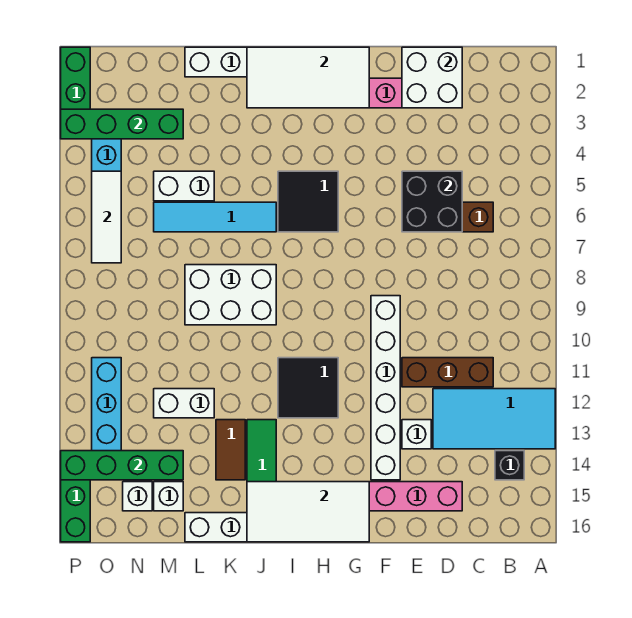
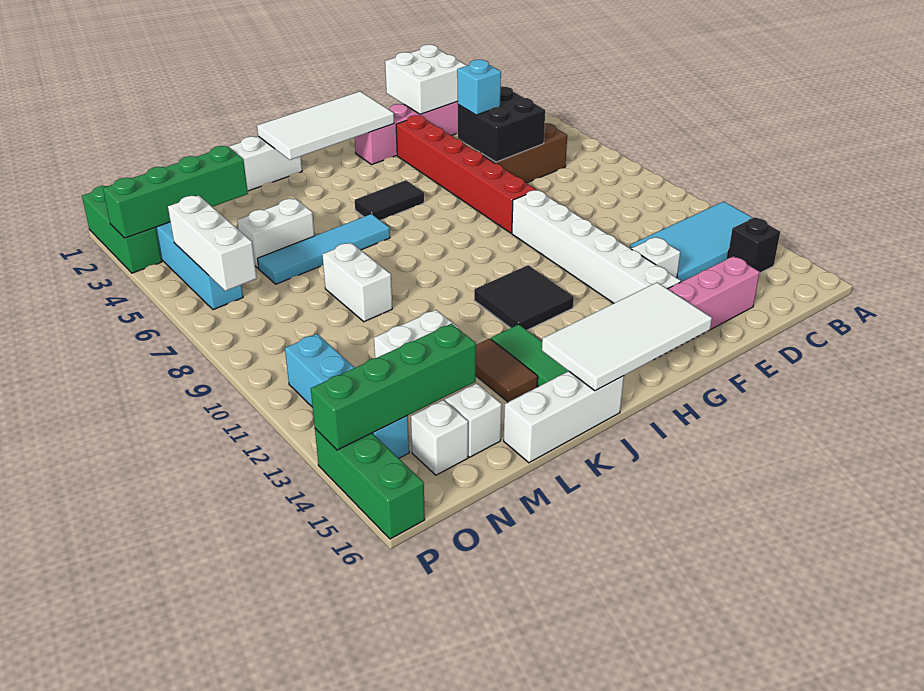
brown 1x3 brick [402,358,493,387] -> none
none -> cyan 1x1 brick [457,60,501,115]
none -> red 1x6 brick [396,115,536,233]
black 2x2 tile [278,171,338,232] -> black 1x2 tile [355,180,424,220]
white 2x3 brick [185,265,276,325] -> white 1x2 brick [322,243,392,322]
white 1x3 tile [92,171,121,263] -> white 1x3 brick [168,195,257,291]

